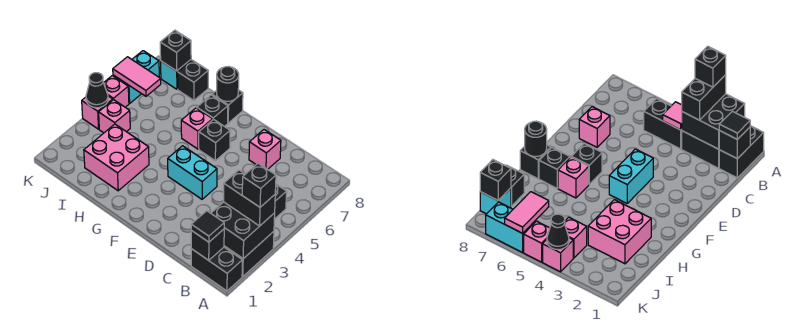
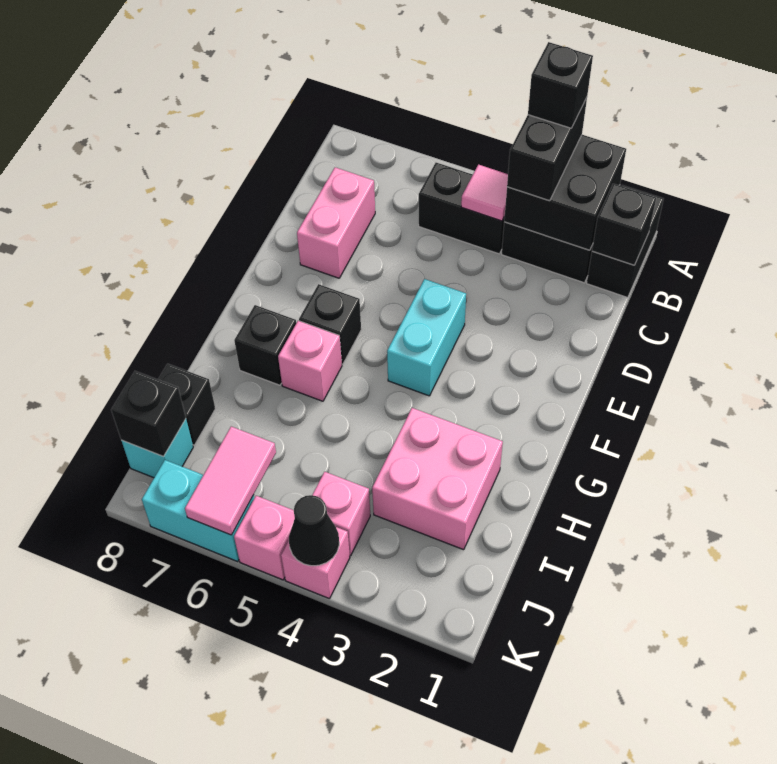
black 1x1 tile [191,211,224,242] -> none
pink 1x1 brick [249,130,281,169] -> pink 1x2 brick [297,167,375,278]
black 1x1 brick [212,90,243,123] -> none
black 1x1 round brick [217,66,239,101] -> none

